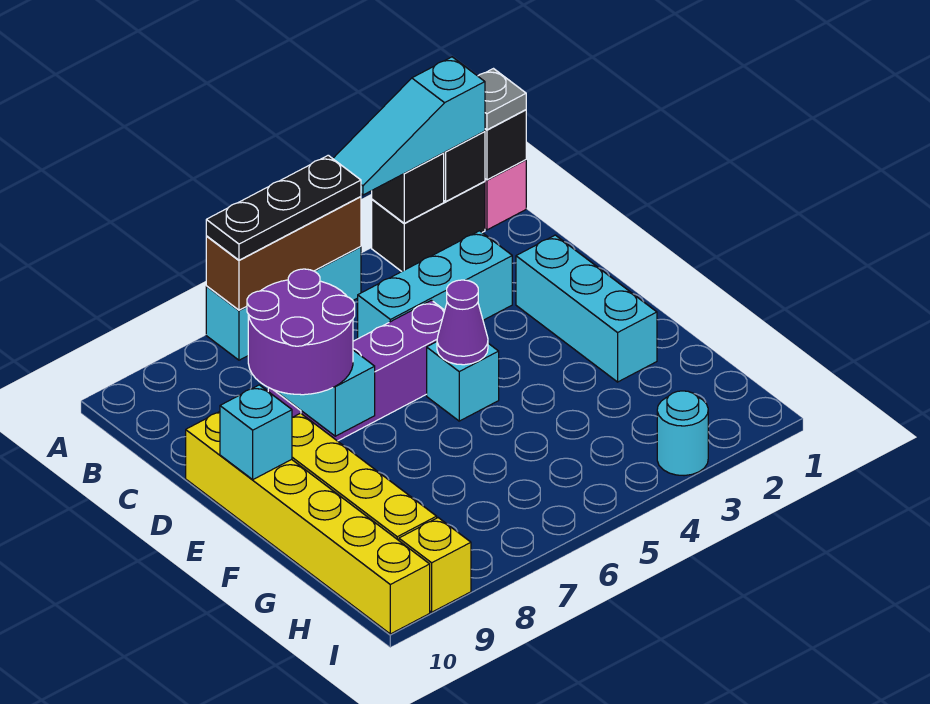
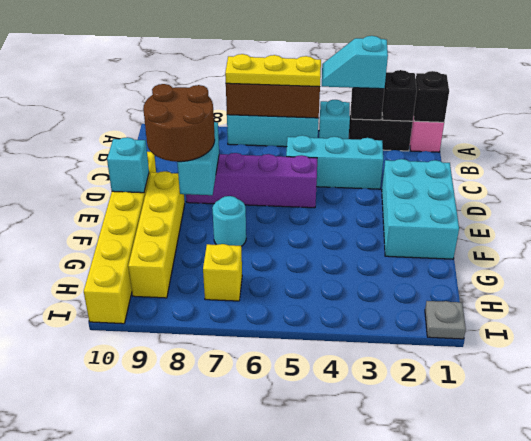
grey 1x1 plate [478,69,526,130] -> grey 1x1 plate moved to [425,301,466,339]
cyan 1x3 slope [333,57,485,195] -> cyan 1x2 slope [322,36,388,89]
black 1x3 plate [206,155,361,260] -> yellow 1x3 plate [225,54,321,87]
cyan 1x3 brick [516,235,657,382] -> cyan 2x3 brick [382,159,459,259]
purple 2x2 round brick [247,269,355,395] -> brown 2x2 round brick [143,84,215,162]
cyan 1x1 brick [427,342,499,421] -> cyan 1x1 brick moved to [319,100,350,139]
purple 1x1 cone [437,280,488,365] -> none
cyan 1x1 round brick [657,391,708,476] -> cyan 1x1 round brick moved to [212,196,246,246]
yellow 1x1 brick [399,518,471,612] -> yellow 1x1 brick moved to [203,244,242,301]

